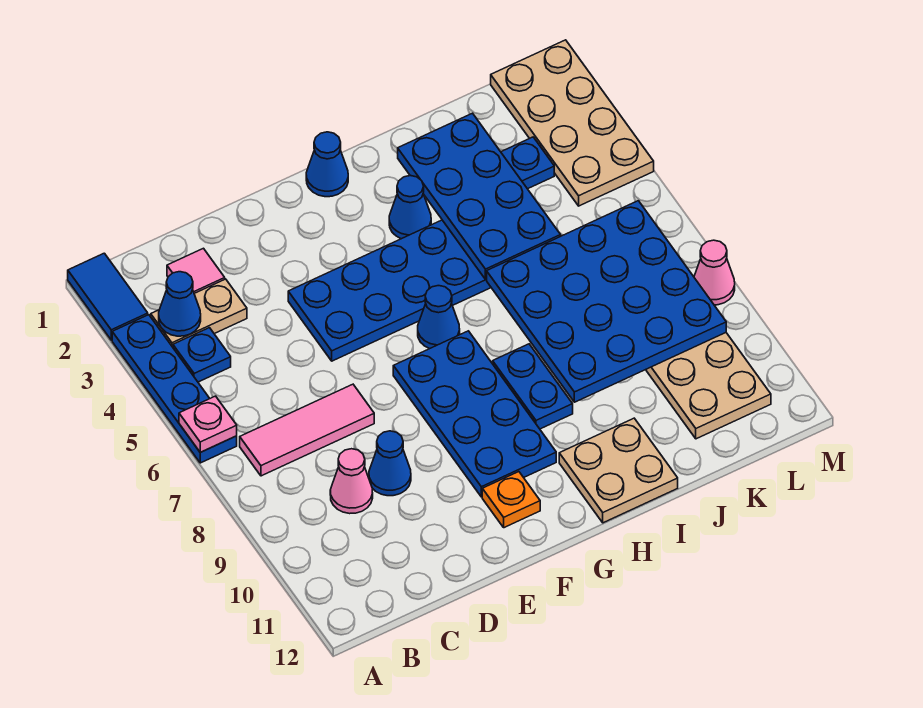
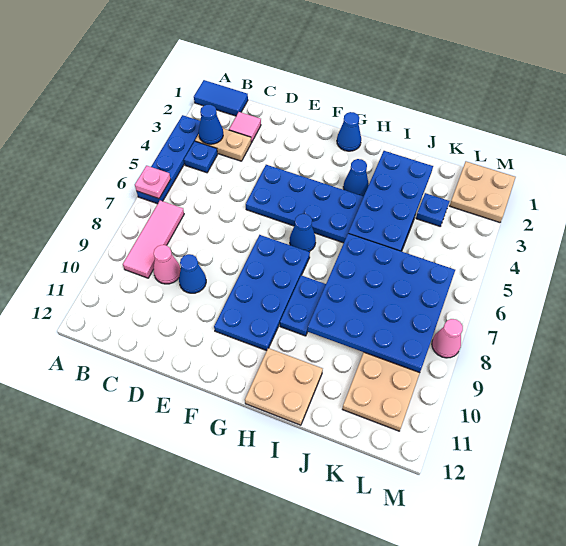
blue 1x2 tile [68,253,148,340] -> blue 1x2 tile turned to [194,80,248,116]
pink 1x3 tile [240,384,374,476] -> pink 1x3 tile turned to [123,201,184,278]
orange 1x1 plate [482,472,540,528] -> none
tan 2x4 plate [491,40,654,206] -> tan 2x2 plate [450,162,516,223]

